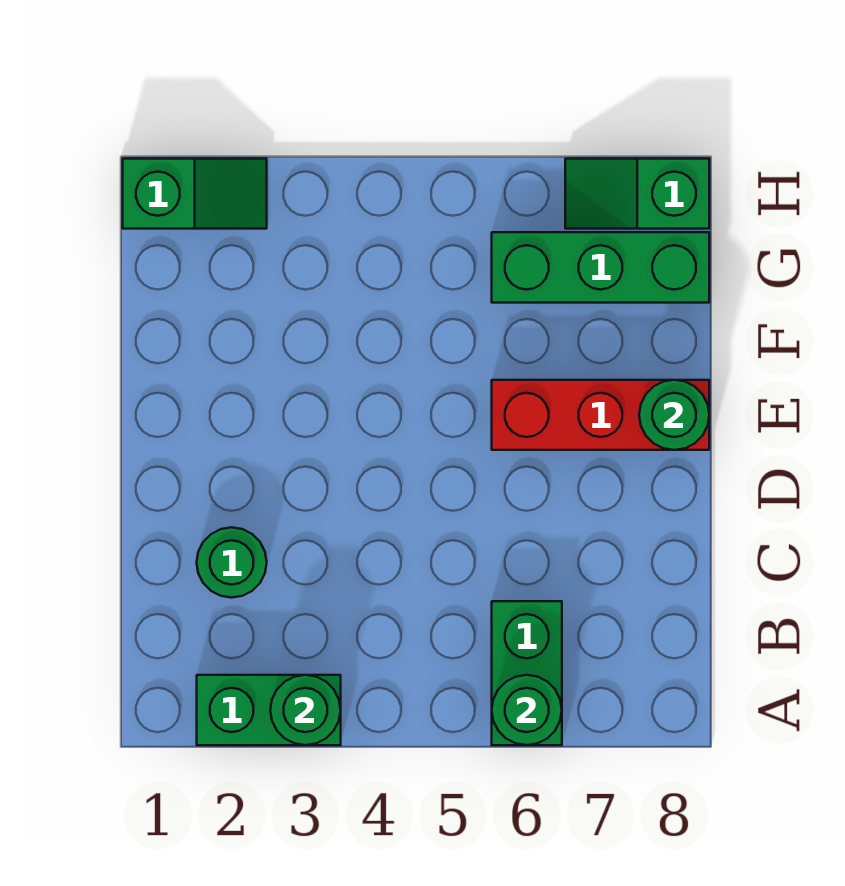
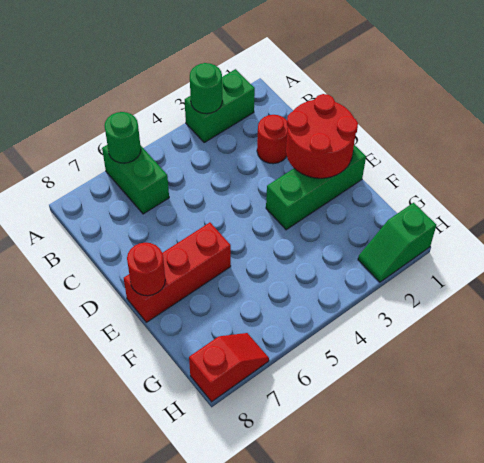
green 1x1 round brick [197,527,267,598] -> red 1x1 round brick [257,115,288,164]
none -> red 2x2 round brick [286,94,358,178]
green 1x1 round brick [639,380,709,450] -> red 1x1 round brick [127,243,165,296]
green 1x3 brick [492,232,709,303] -> green 1x3 brick moved to [266,145,366,230]
green 1x2 slope [565,159,709,229] -> red 1x2 slope [189,333,269,402]

